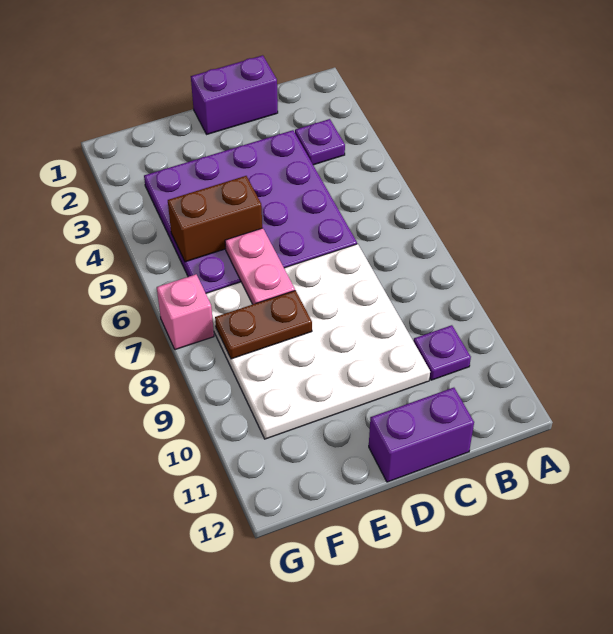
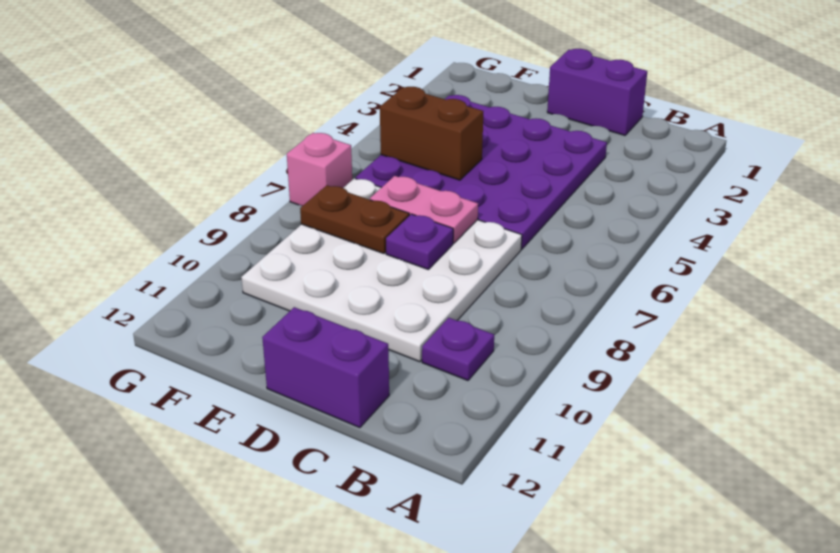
purple 1x1 plate [295,119,345,165] -> purple 1x1 plate moved to [386,214,453,269]
pink 1x2 plate [225,228,295,304] -> pink 1x2 plate turned to [370,176,478,243]

